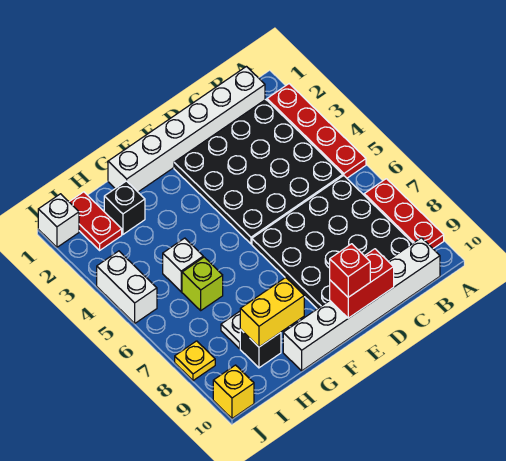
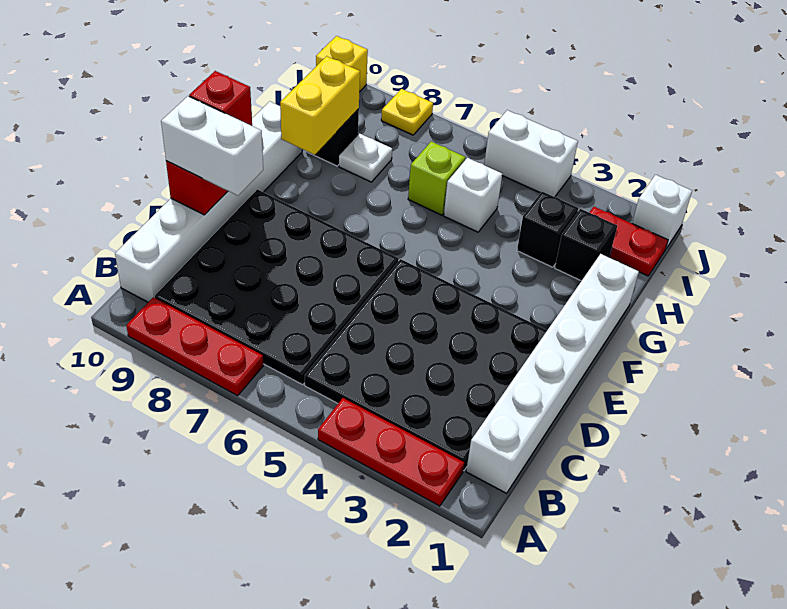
red 1x4 plate [267,84,366,178] -> red 1x3 plate [318,398,464,506]
none -> white 1x2 brick [161,96,263,196]
none -> black 1x1 brick [517,192,578,267]

